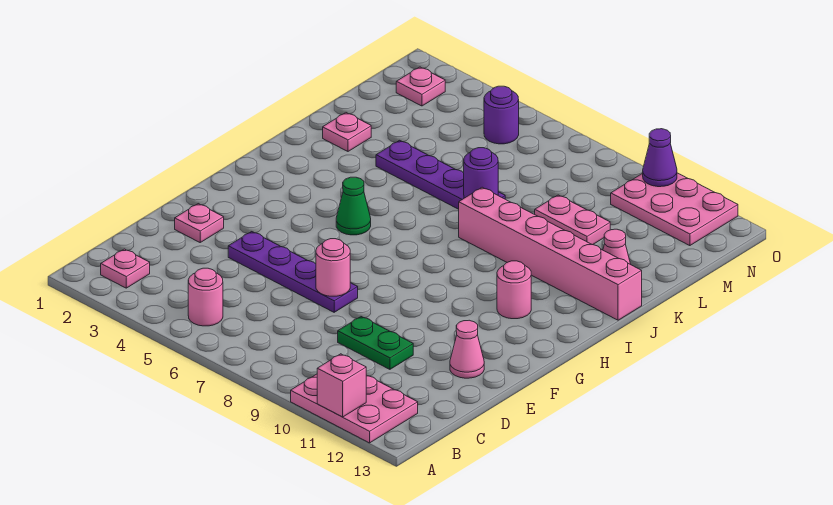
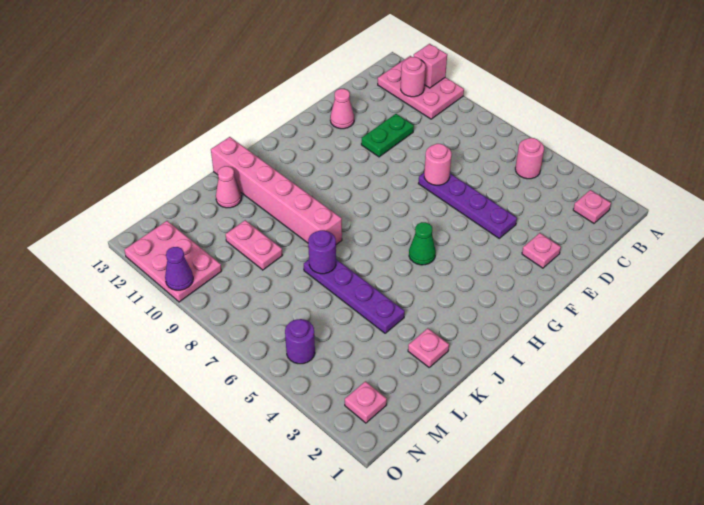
green 1x2 plate [338,317,413,369] -> green 1x2 plate turned to [361,114,414,157]
pink 1x1 round brick [497,261,531,319] -> pink 1x1 round brick moved to [401,57,425,97]

